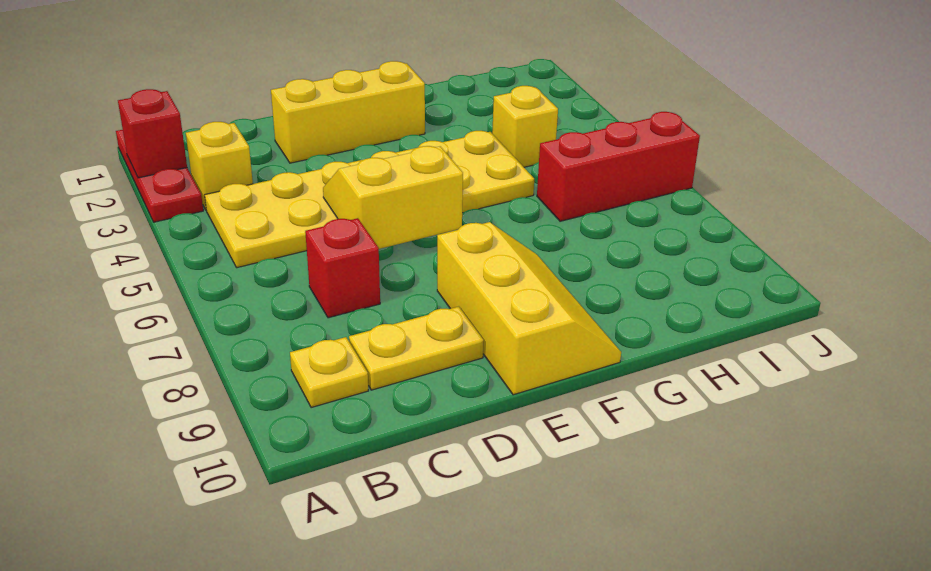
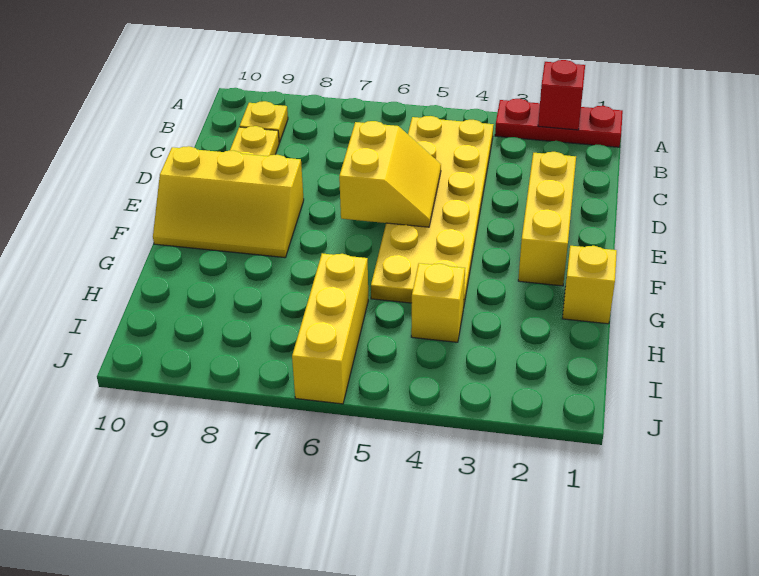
yellow 1x1 brick [186,122,253,209] -> yellow 1x1 brick moved to [562,246,617,324]
red 1x1 brick [305,218,380,318] -> none
red 1x3 brick [537,112,700,221] -> yellow 1x3 brick [292,253,368,404]

